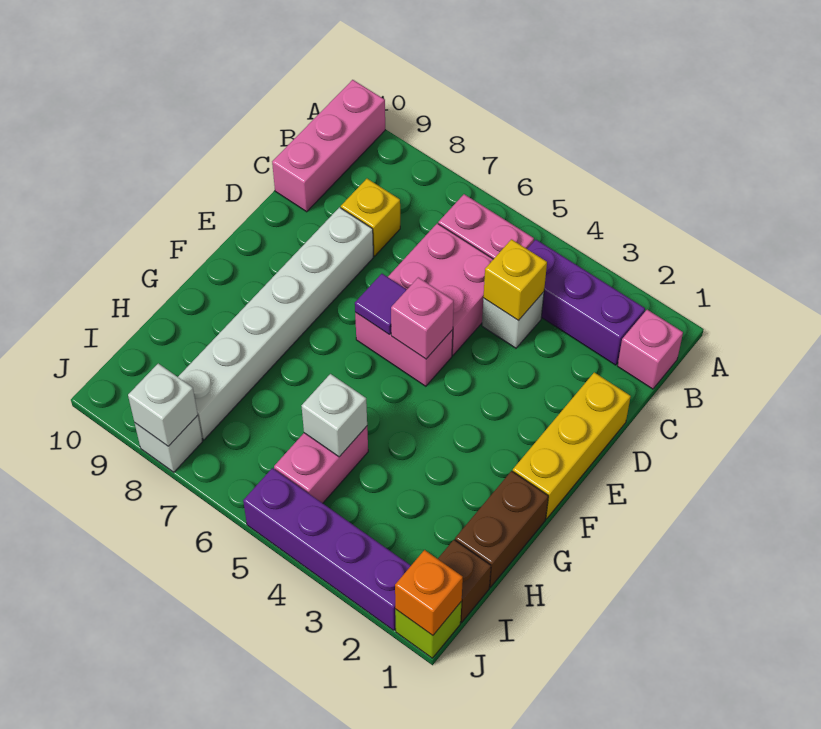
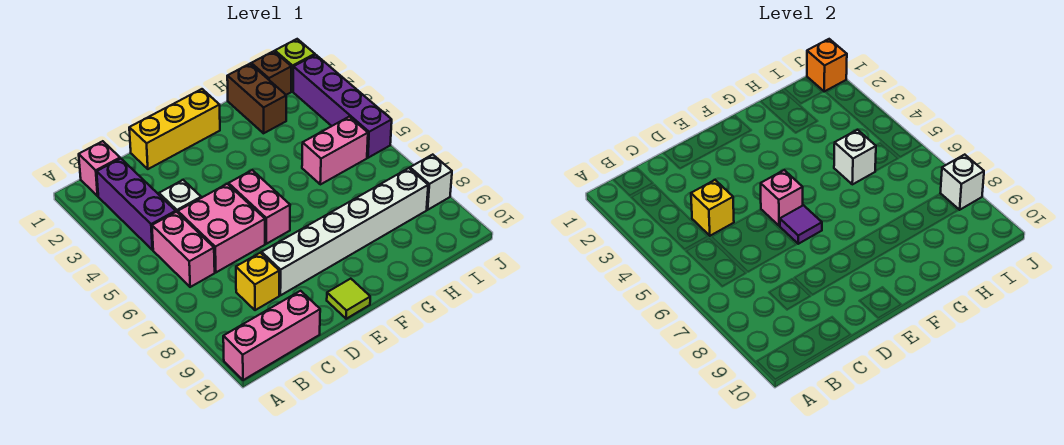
none -> lime 1x1 tile [327,279,370,319]
brown 1x2 brick [455,471,548,587] -> brown 1x2 brick turned to [227,64,286,133]

